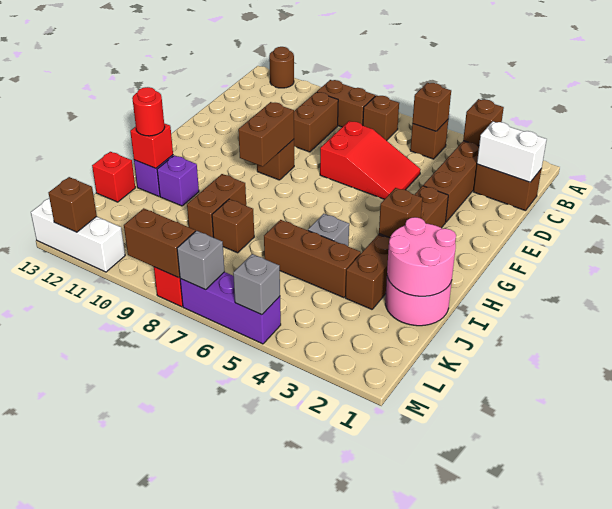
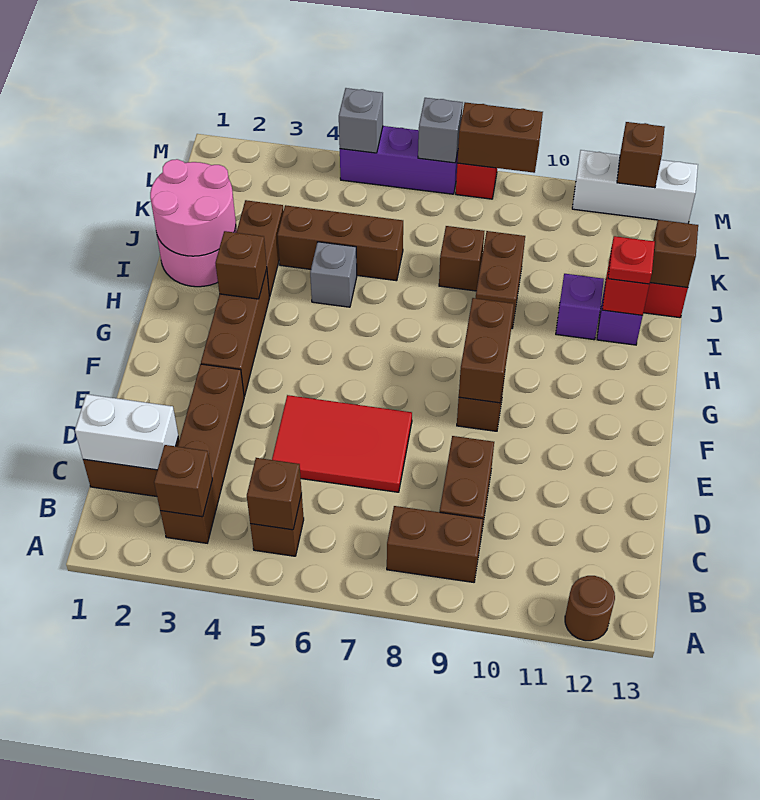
brown 1x1 brick [363,95,399,141] -> brown 1x1 brick moved to [650,220,698,288]
red 2x3 slope [320,121,421,199] -> red 2x3 tile [272,395,412,492]
red 1x1 round brick [132,87,165,136] -> red 1x1 plate [608,236,655,284]

